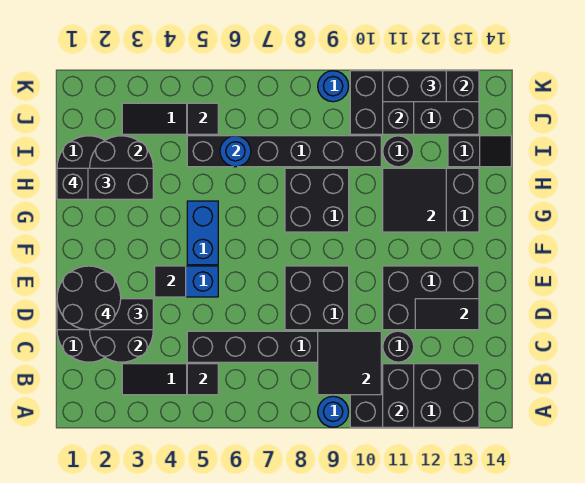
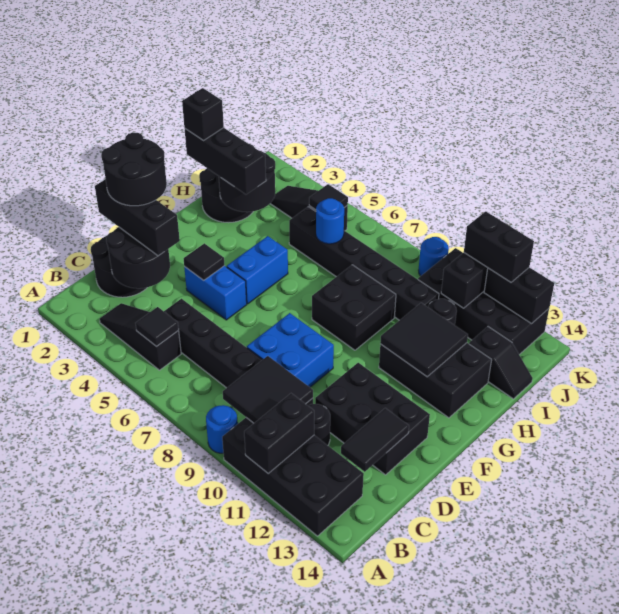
black 2x2 brick [285,266,349,330] -> blue 2x2 brick [247,313,334,387]
black 1x2 tile [415,299,479,330] -> black 1x2 tile turned to [341,408,409,472]

